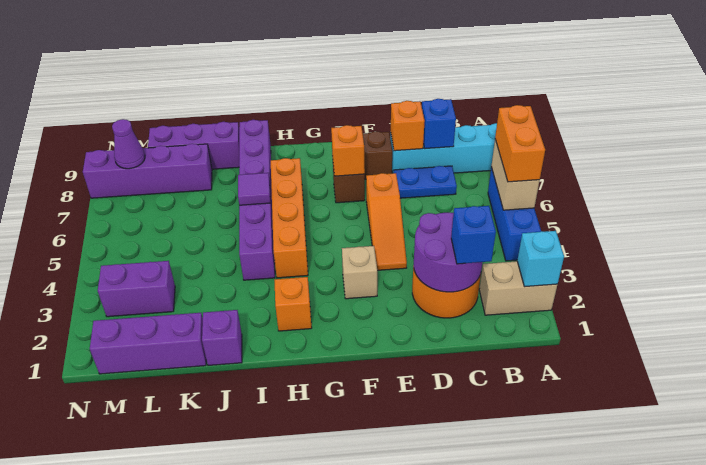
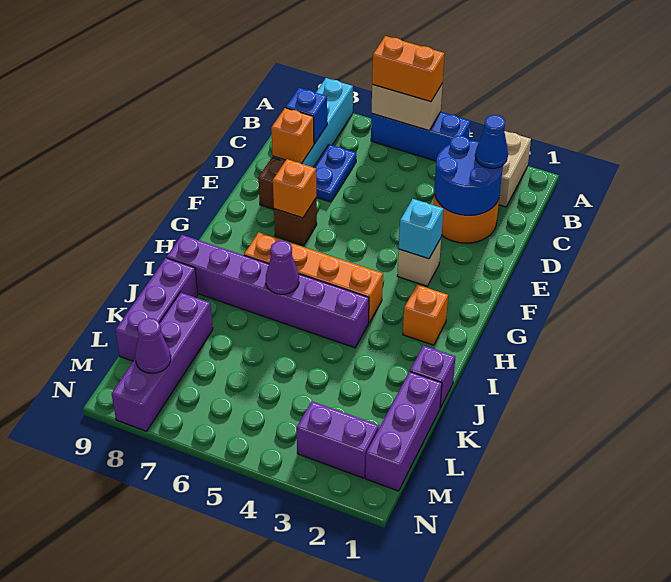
cyan 1x1 brick [517,231,564,287] -> cyan 1x1 brick moved to [399,199,443,259]
purple 2x2 round brick [414,213,483,292] -> blue 2x2 round brick [434,136,503,215]
blue 1x1 brick [451,206,496,264] -> blue 1x1 cone [475,115,508,168]
orange 1x3 slope [366,173,407,270] -> none
purple 1x1 tile [238,173,270,205] -> purple 1x1 cone [266,241,299,294]
purple 1x2 brick [98,261,175,317] -> purple 1x2 brick turned to [296,401,379,478]

